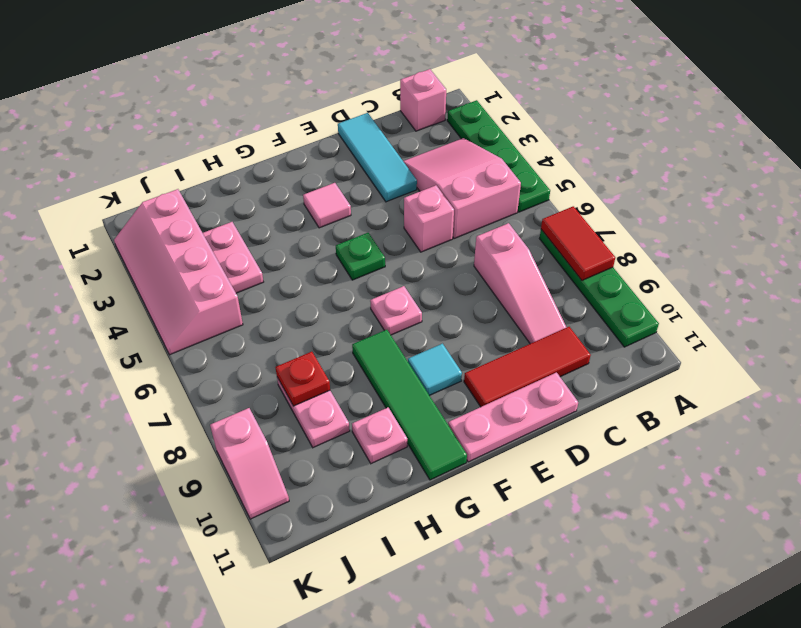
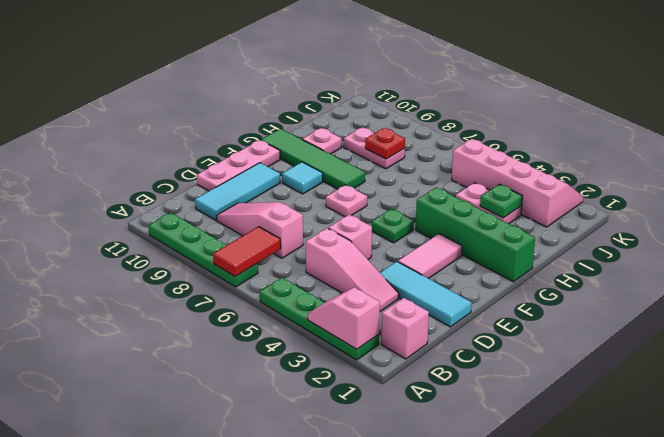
red 1x2 tile [541,206,615,280] -> red 1x2 tile turned to [213,227,281,277]
pink 2x3 slope [403,138,521,239] -> pink 1x3 slope [306,228,399,311]
red 1x3 tile [464,327,591,407] -> cyan 1x3 tile [195,163,280,220]
pink 1x1 tile [303,183,351,228] -> pink 1x2 tile [398,234,462,279]
none -> green 1x4 brick [416,187,535,282]
none -> green 1x1 plate [480,184,522,218]
pink 1x2 slope [210,408,289,519] -> pink 1x2 slope moved to [308,287,380,349]

